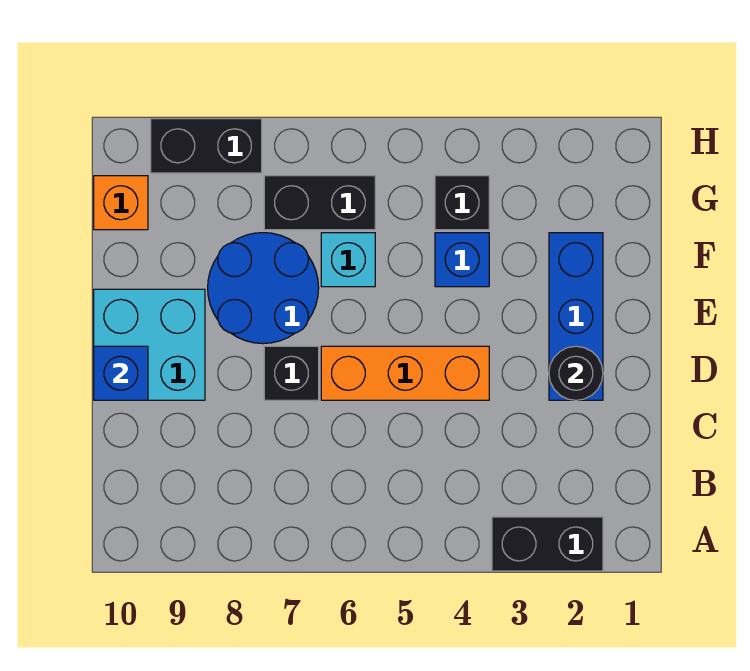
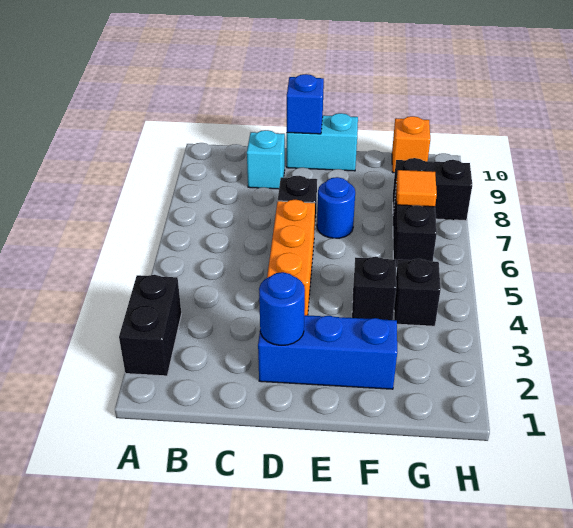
black 1x1 round brick [549,346,603,400] -> blue 1x1 round brick [259,272,305,345]
cyan 2x2 brick [94,289,205,400] -> cyan 1x2 brick [287,113,358,171]
blue 2x2 round brick [208,233,319,344] -> blue 1x1 round brick [317,177,355,238]
blue 1x1 brick [435,233,489,287] -> black 1x1 brick [352,257,396,320]
cyan 1x1 brick [321,233,375,287] -> cyan 1x1 brick moved to [247,130,285,189]
none -> orange 1x1 tile [396,170,437,207]
black 1x2 brick [151,119,262,173] -> black 1x2 brick turned to [393,158,472,221]

